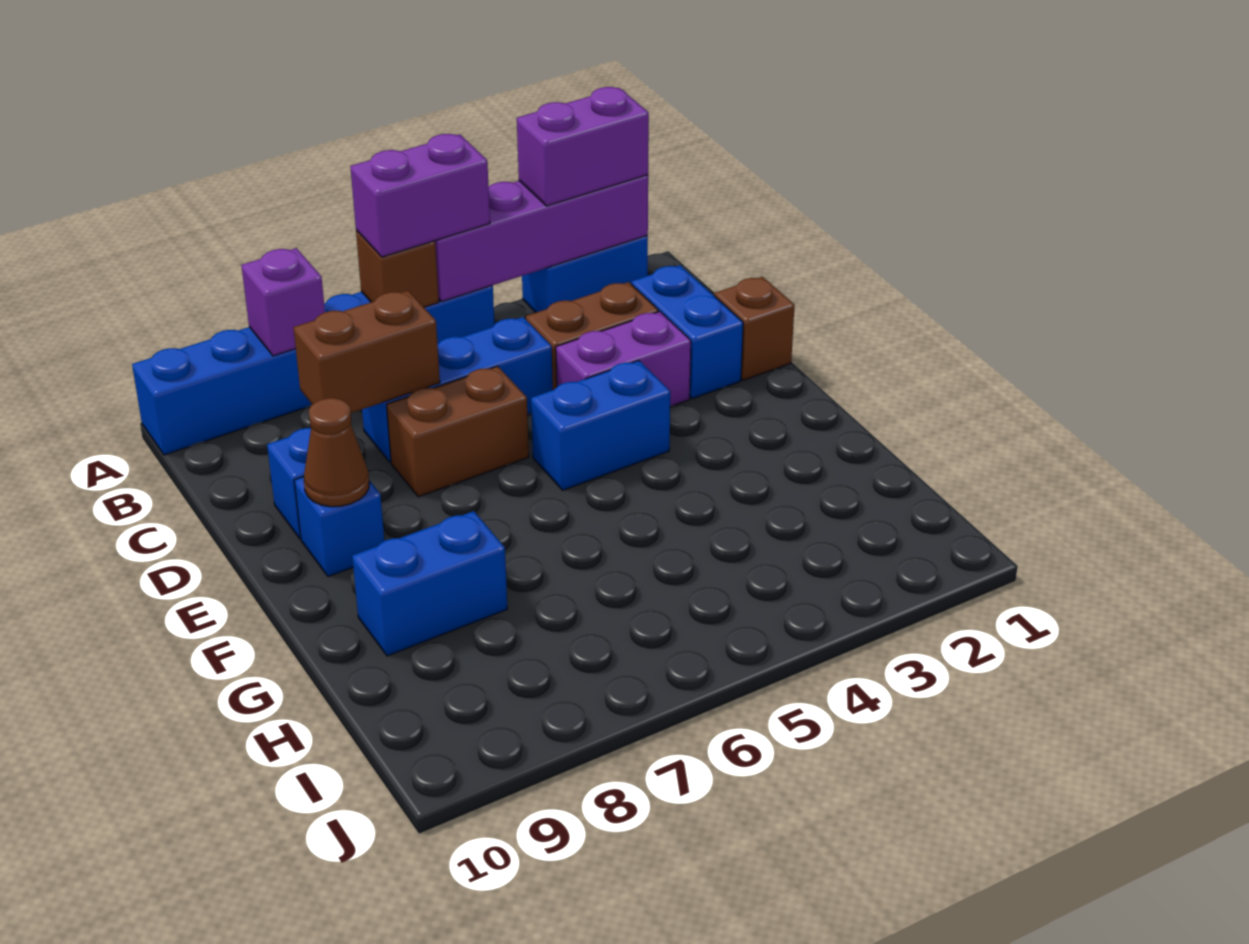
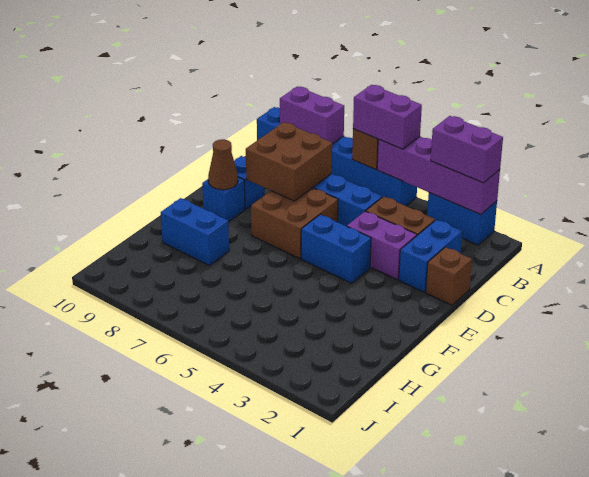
purple 1x1 brick [241,248,325,356] -> purple 1x2 brick [280,86,344,144]
brown 1x2 brick [293,291,440,413] -> brown 2x2 brick [246,122,332,201]
brown 1x2 brick [386,366,529,497] -> brown 2x2 brick [251,188,338,259]

